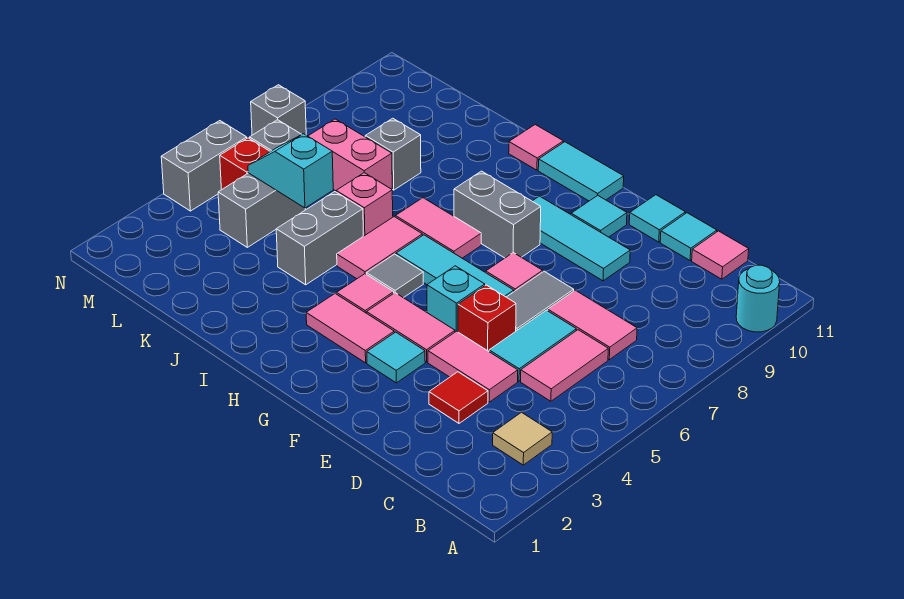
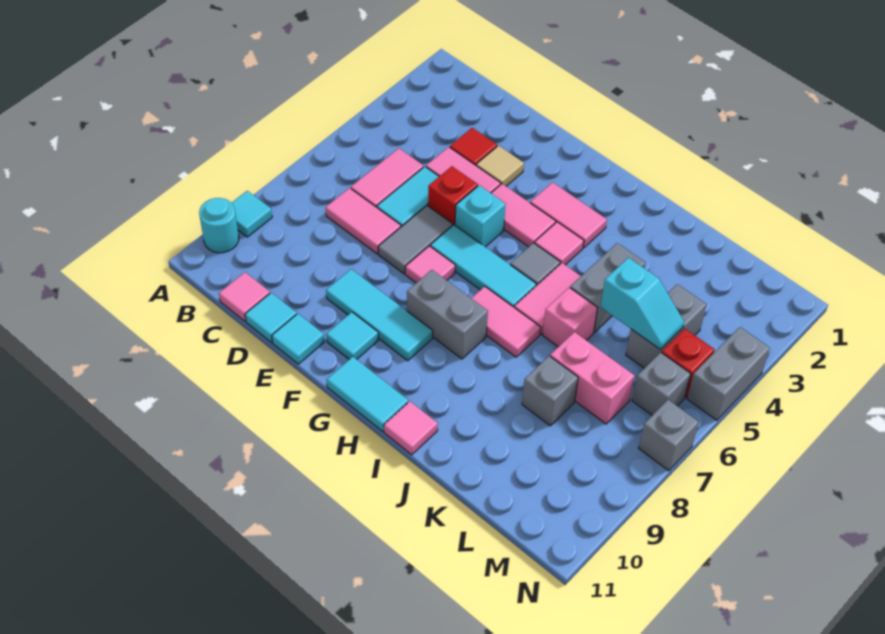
tan 1x1 tile [493,412,552,465] -> tan 1x1 tile moved to [476,146,524,186]
cyan 1x1 tile [367,332,425,383] -> cyan 1x1 tile moved to [232,191,272,237]

